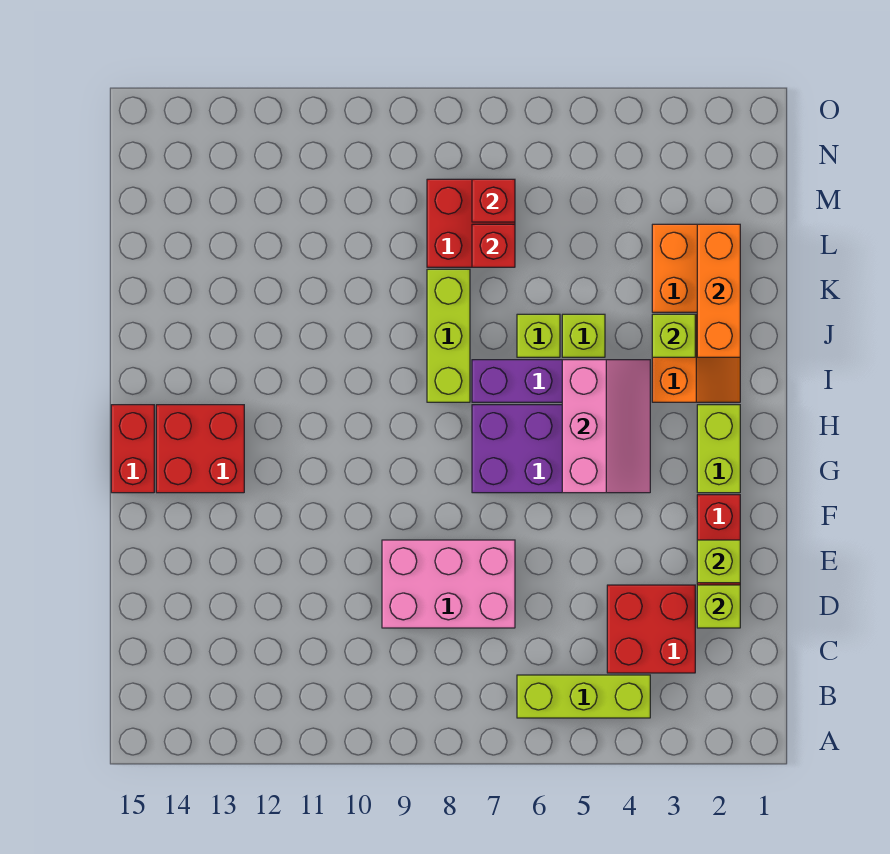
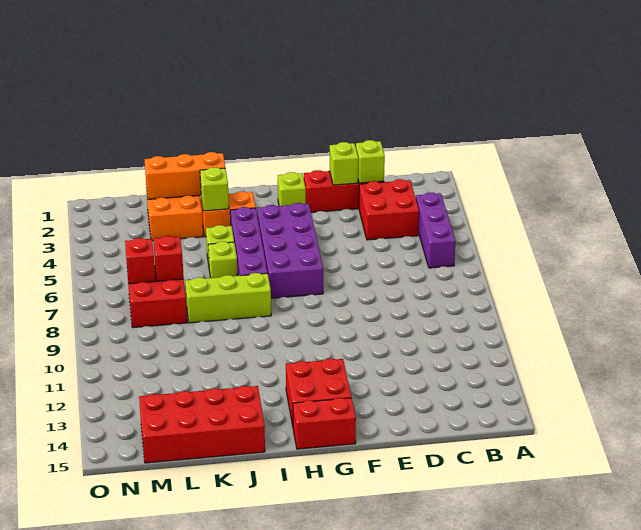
lime 1x3 brick [517,675,650,718] -> purple 1x3 brick [416,192,456,268]
pink 2x3 brick [382,540,515,628] -> none
lime 1x2 brick [697,405,740,493] -> lime 1x1 brick [278,172,306,206]
pink 2x3 slope [562,360,650,493] -> none
none -> red 2x4 brick [139,386,265,463]

